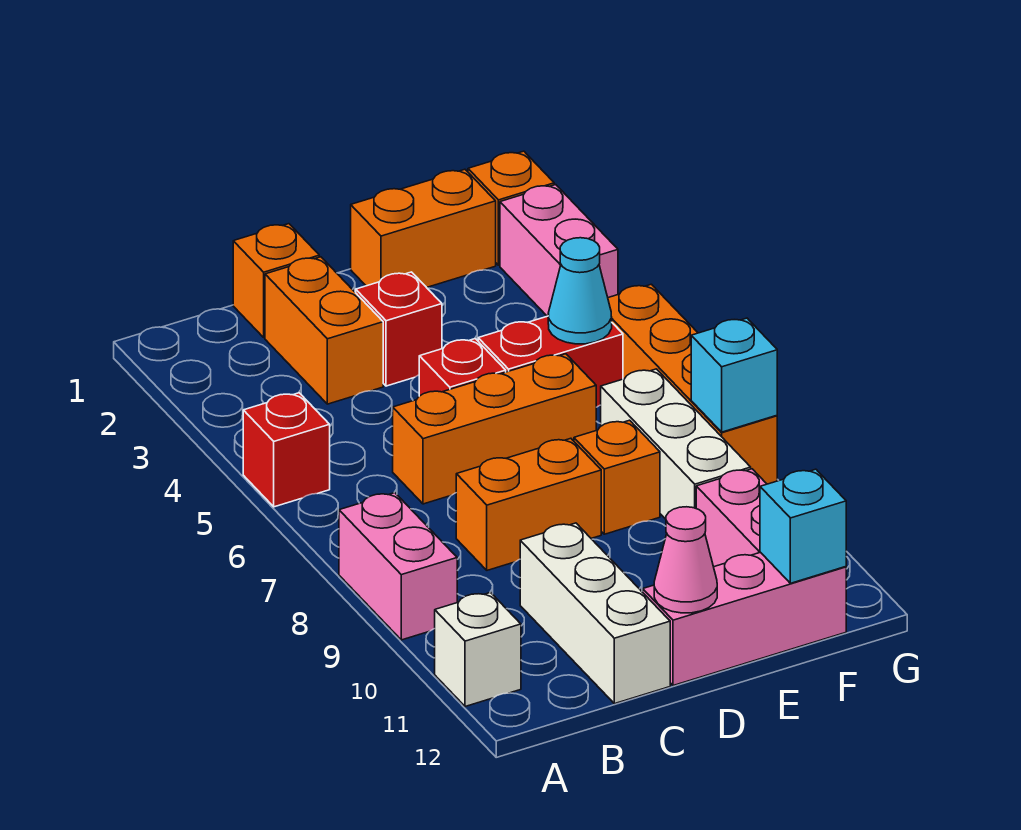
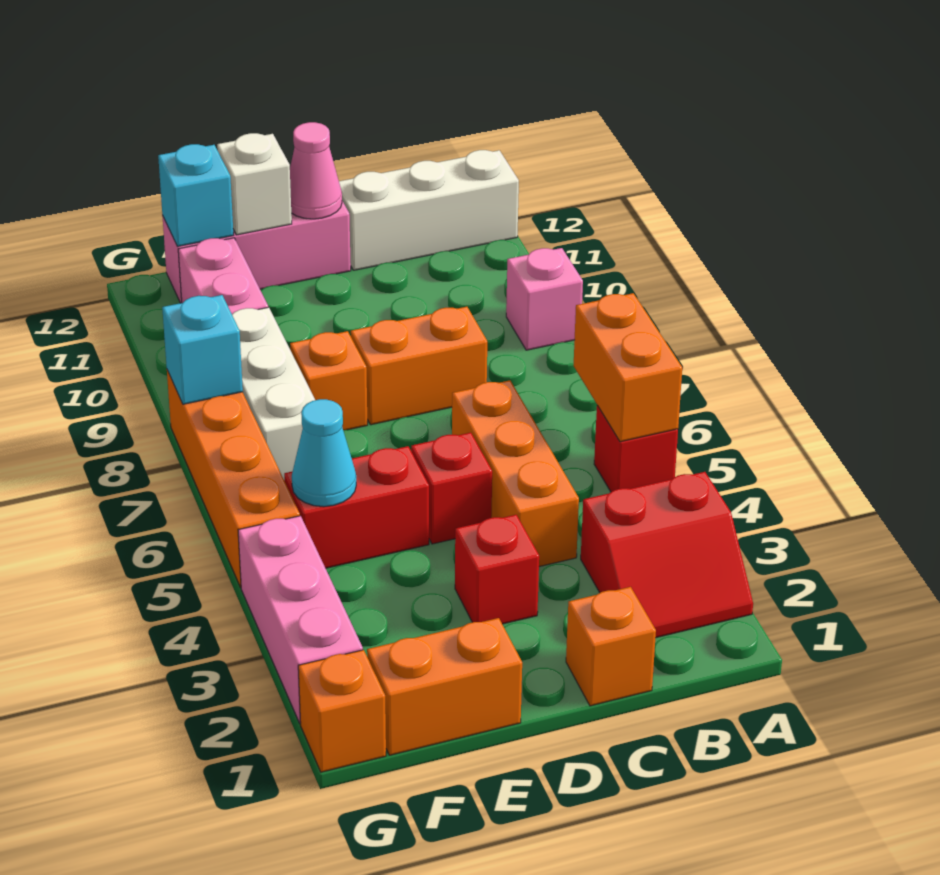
none -> red 2x2 slope [581,472,753,638]
pink 1x2 brick [339,493,457,640] -> pink 1x1 brick [506,248,583,350]
white 1x1 brick [435,593,521,707] -> white 1x1 brick moved to [217,133,292,235]
orange 1x2 brick [265,257,383,404] -> orange 1x2 brick moved to [574,293,682,442]
orange 1x3 brick [393,354,596,504] -> orange 1x3 brick turned to [452,380,579,567]
white 1x3 brick [520,523,670,704] -> white 1x3 brick turned to [339,150,519,270]
pink 1x2 brick [500,185,618,316] -> pink 1x3 brick [238,516,363,724]

